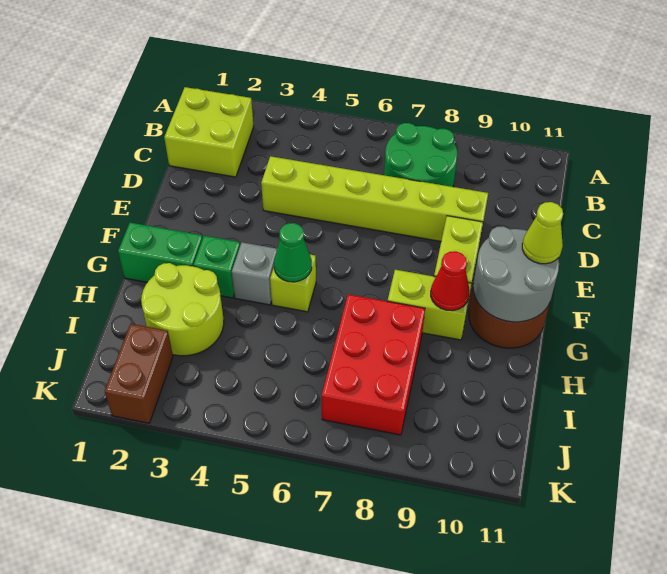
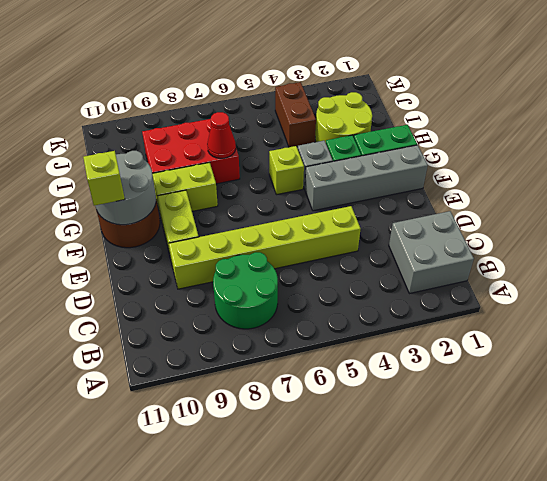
lime 2x2 brick [164,87,254,177] -> grey 2x2 brick [389,211,474,294]
none -> grey 1x4 brick [305,145,428,211]
lime 1x1 cone [522,202,563,264] -> lime 1x1 brick [83,151,125,206]
green 1x1 cone [274,223,312,282] -> none
red 1x1 cone [431,251,470,311] -> red 1x1 cone moved to [207,112,236,159]
red 2x3 brick [322,294,425,435] -> red 2x3 brick turned to [142,119,240,184]
brown 1x2 brick [105,324,173,423] -> brown 1x2 brick moved to [275,82,316,147]

